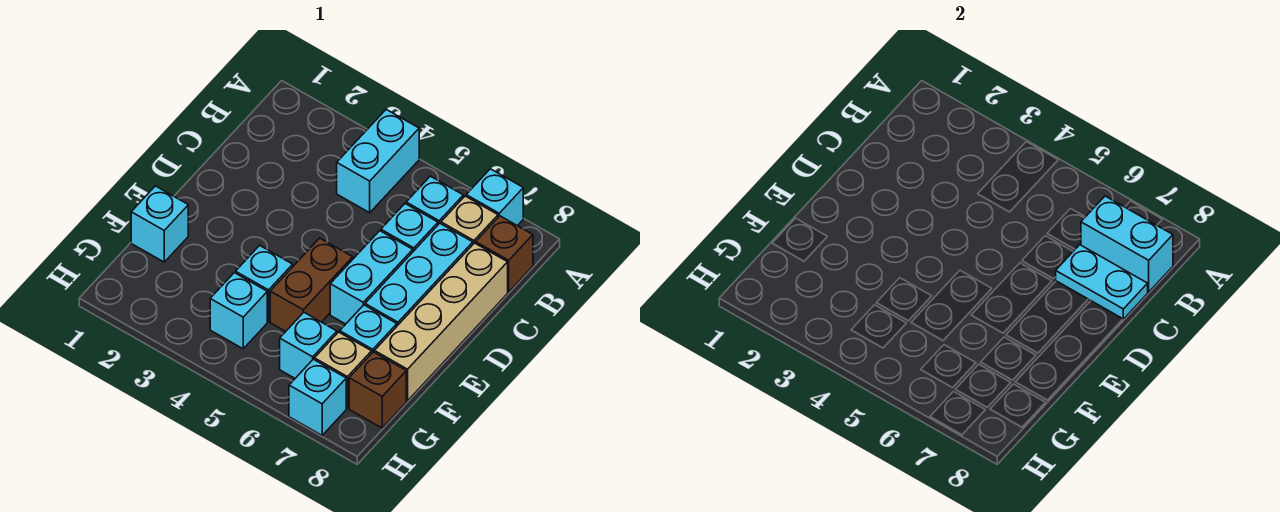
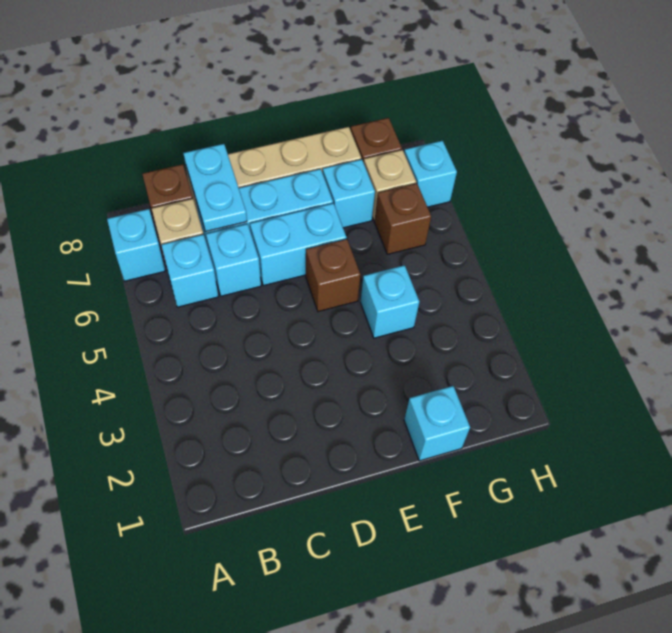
cyan 1x2 brick [337,109,419,213] -> none
cyan 1x2 brick [1081,196,1173,292] -> none
brown 1x2 brick [270,238,353,331] -> brown 1x1 brick [306,239,361,311]
cyan 1x1 brick [210,273,267,349] -> none
cyan 1x1 brick [280,312,337,378] -> brown 1x1 brick [374,183,431,254]

